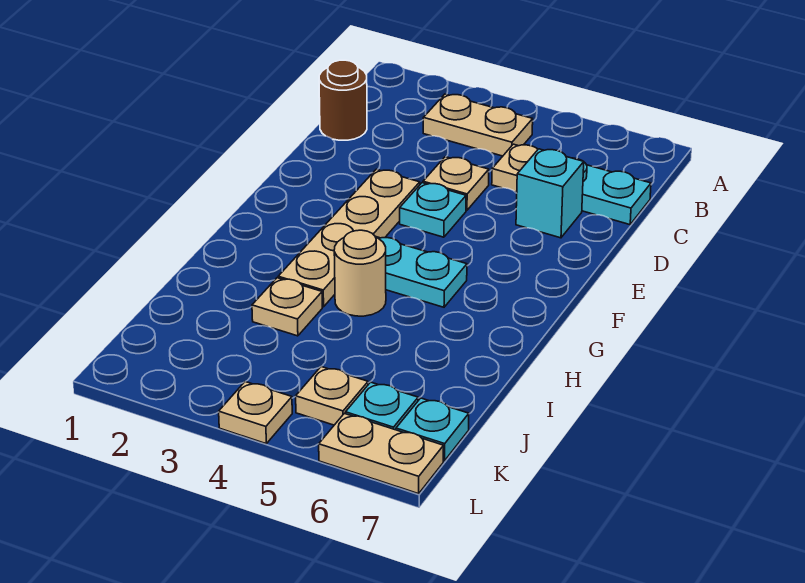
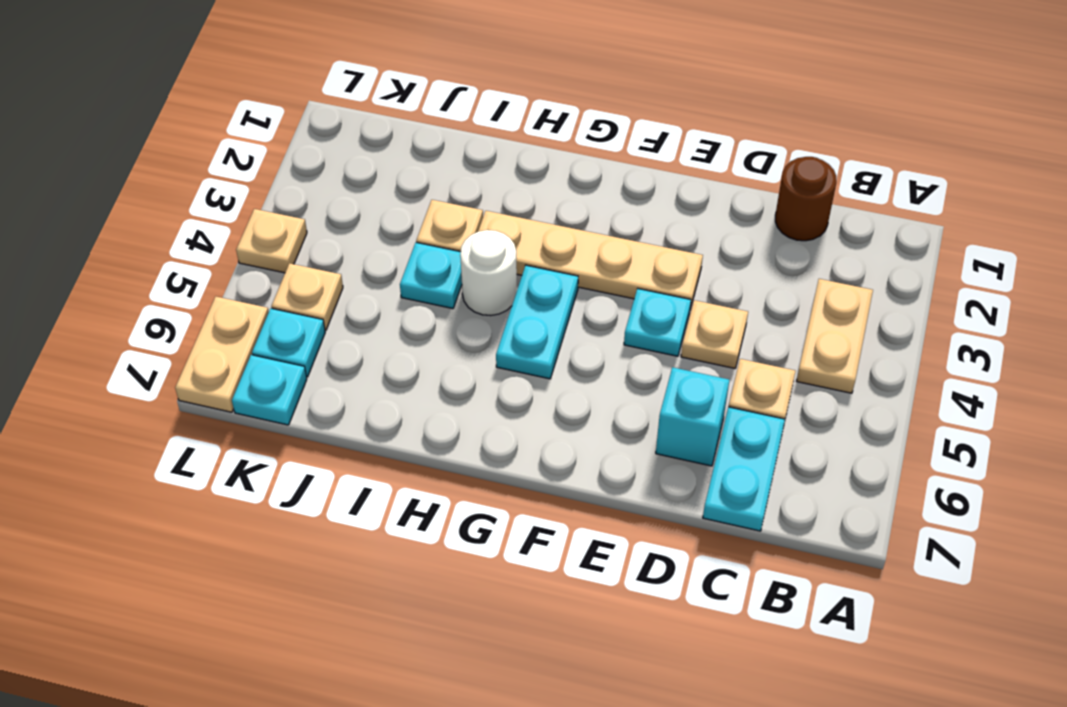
tan 1x1 round brick [334,230,386,316] -> white 1x1 round brick [460,230,517,316]
none -> cyan 1x1 plate [400,242,462,309]

